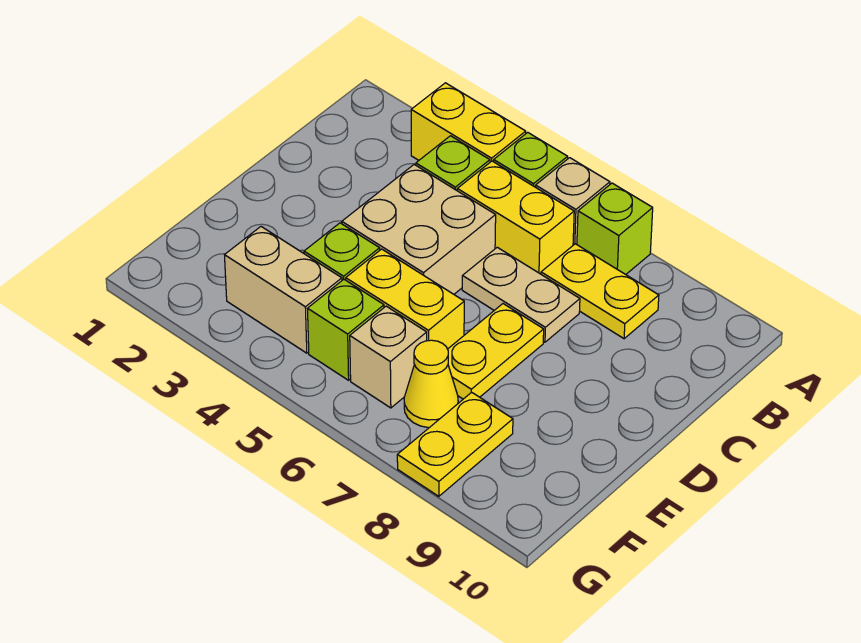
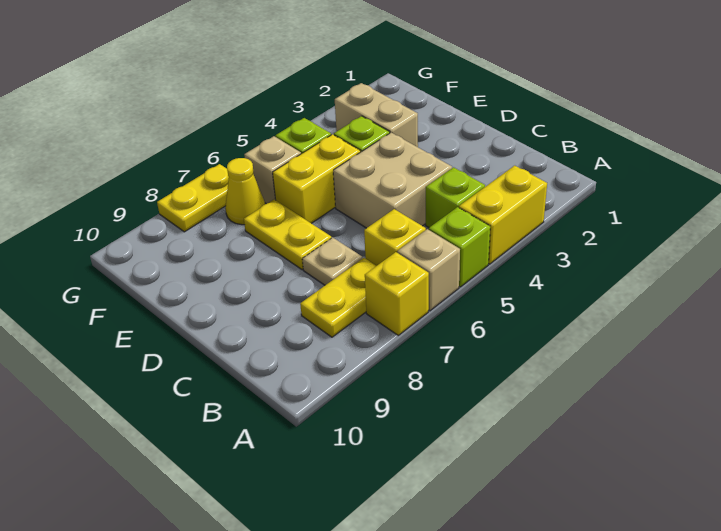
lime 1x1 brick [577,183,653,275] -> yellow 1x1 brick [365,252,429,335]
yellow 1x2 brick [457,161,574,274] -> yellow 1x1 brick [364,209,426,266]
tan 1x2 plate [462,247,580,342] -> tan 1x1 plate [302,238,362,285]
tan 1x2 brick [225,227,342,353] -> tan 1x2 brick turned to [335,83,418,147]
yellow 1x2 plate [397,392,513,496] -> yellow 1x2 plate turned to [157,164,229,232]

